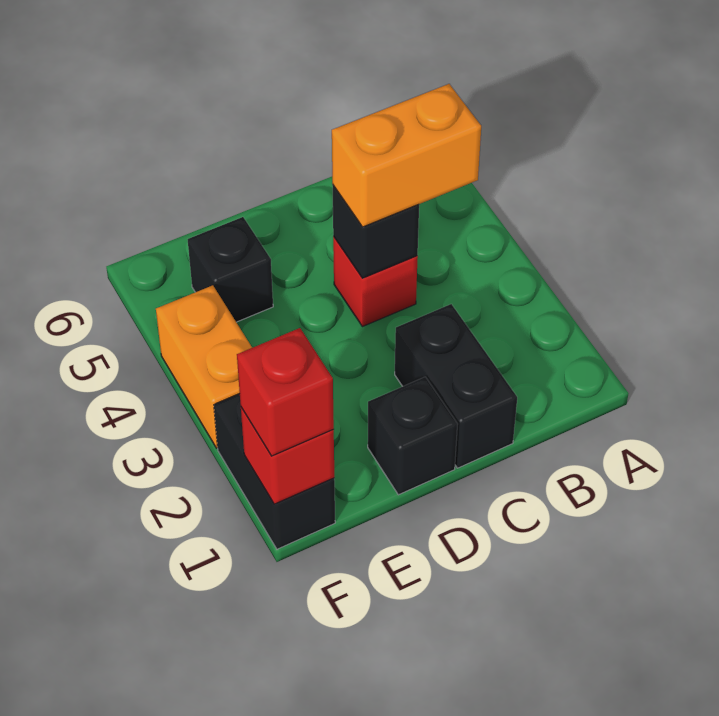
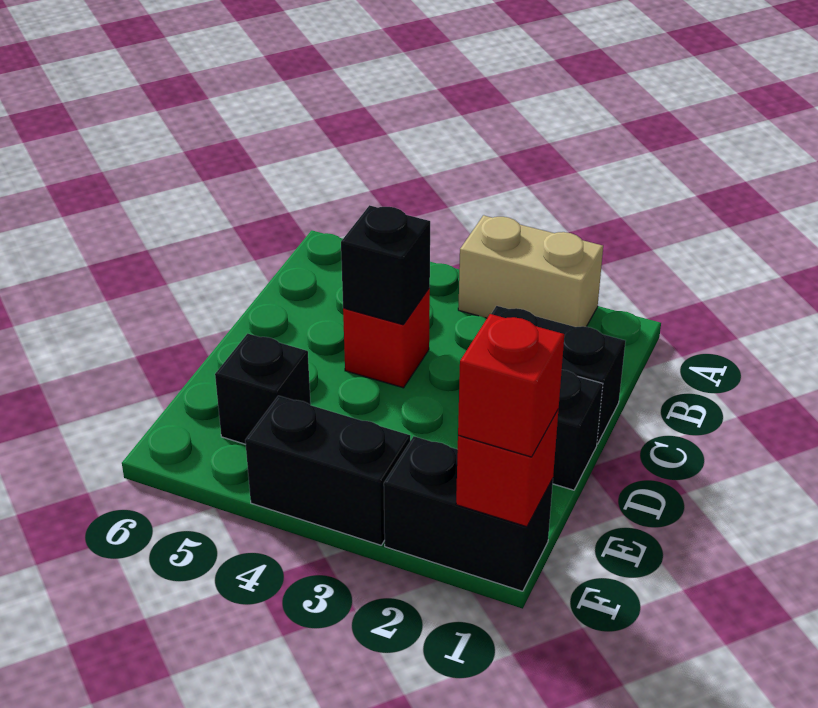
none -> tan 1x2 brick [458,215,603,327]
orange 1x2 brick [332,84,481,227] -> none
orange 1x2 brick [156,285,252,448] -> black 1x2 brick [245,396,410,545]

